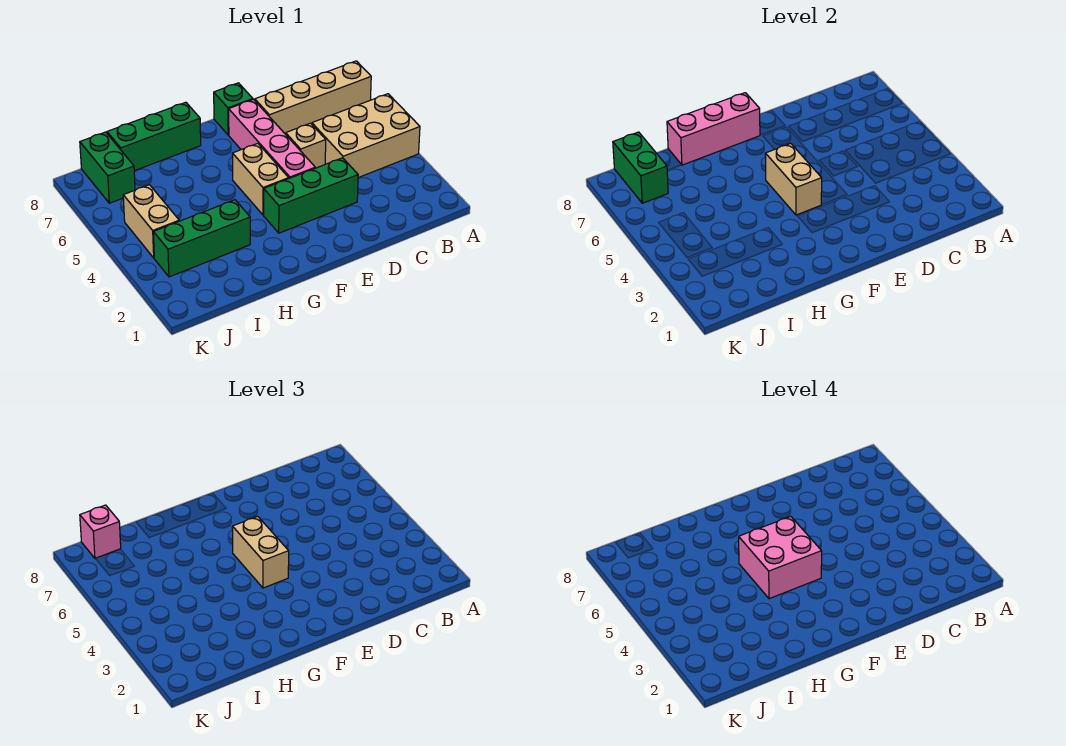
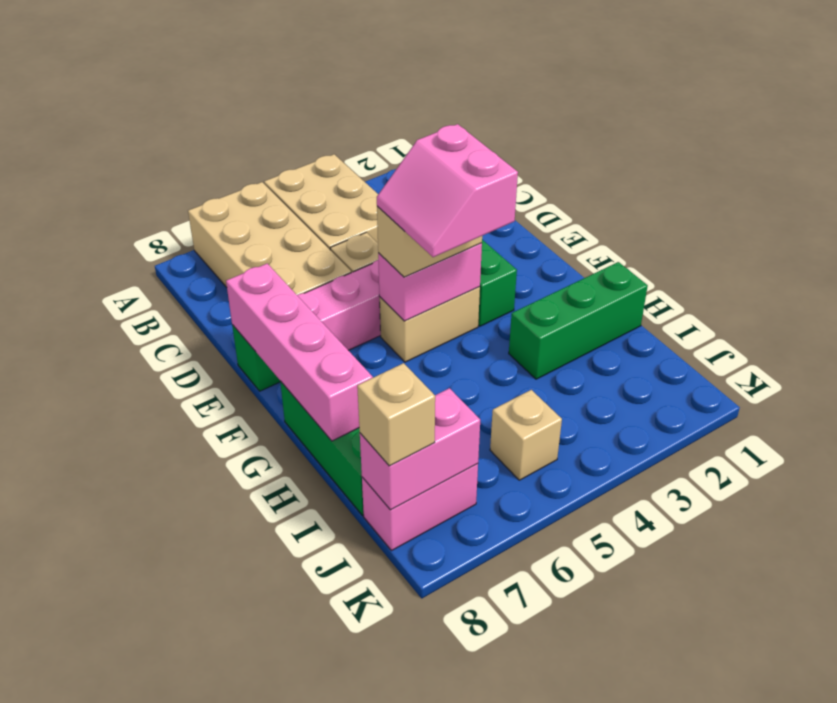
tan 1x4 brick [255,61,371,134] -> tan 2x4 brick [188,182,351,295]
tan 1x2 brick [765,143,822,215] -> pink 1x2 brick [378,243,482,321]
pink 2x2 brick [739,516,822,599] -> pink 2x2 slope [377,124,518,257]
pink 1x3 brick [667,93,760,165] -> pink 1x4 brick [226,264,373,441]
green 1x3 brick [153,200,250,277] -> green 1x3 brick turned to [509,262,648,379]
tan 1x2 brick [123,185,179,258] -> tan 1x1 brick [490,390,562,480]
green 1x2 brick [80,132,135,203] -> pink 1x2 brick [362,464,478,551]
green 1x2 brick [613,132,668,203] -> pink 1x2 brick [360,388,480,510]
pink 1x1 brick [80,505,121,559] -> tan 1x1 brick [357,363,435,466]

